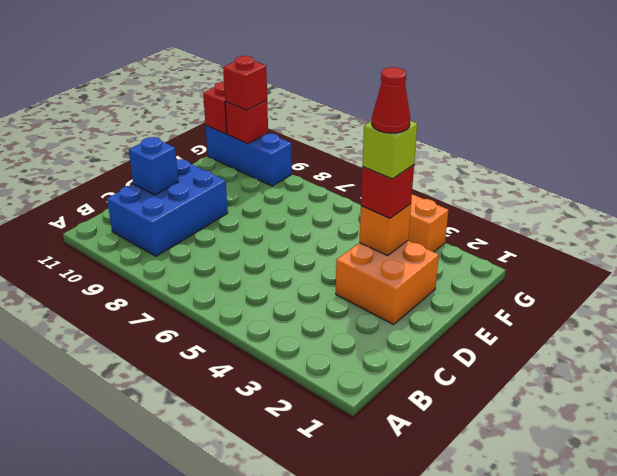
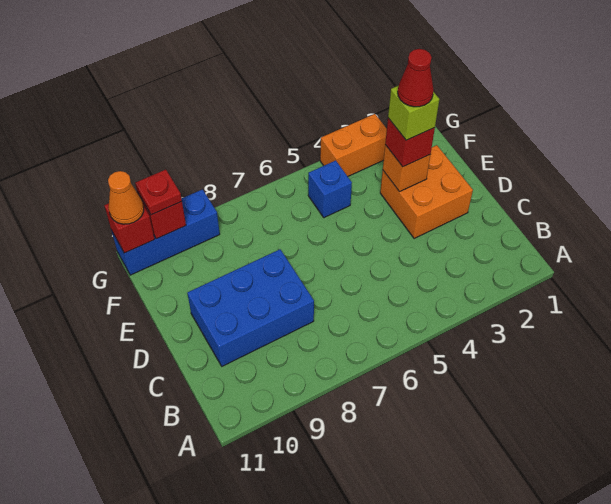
blue 2x3 brick [107,159,228,256] -> blue 2x3 brick turned to [187,249,314,366]
blue 1x1 brick [129,137,178,195] -> blue 1x1 brick moved to [308,161,352,218]
red 1x1 brick [223,56,267,110] -> red 1x1 plate [135,170,182,215]
none -> orange 1x1 cone [108,171,144,224]

